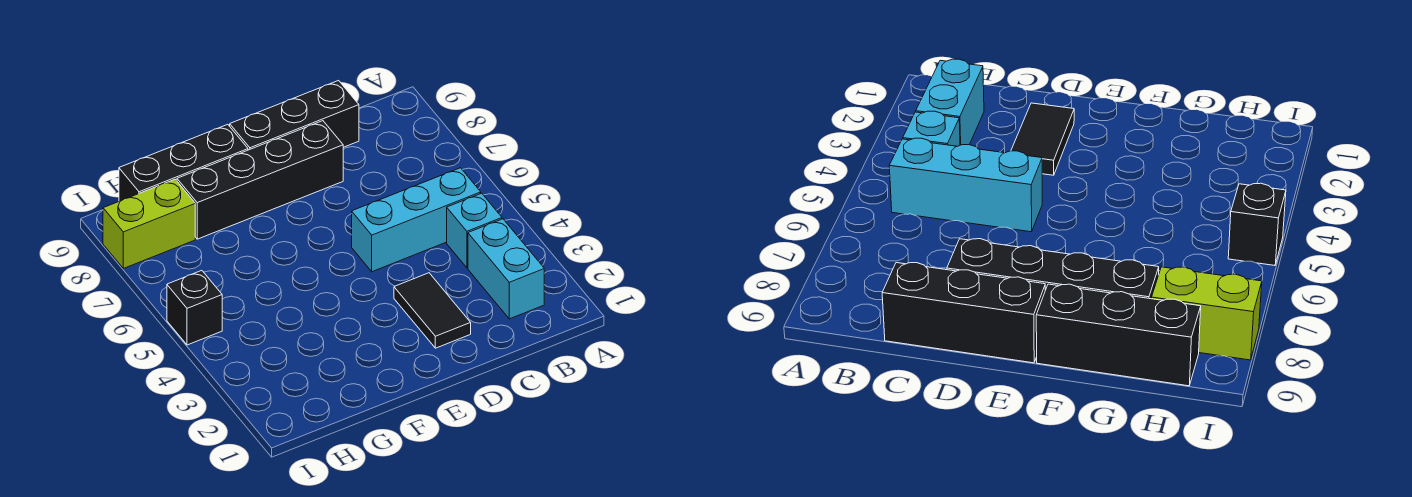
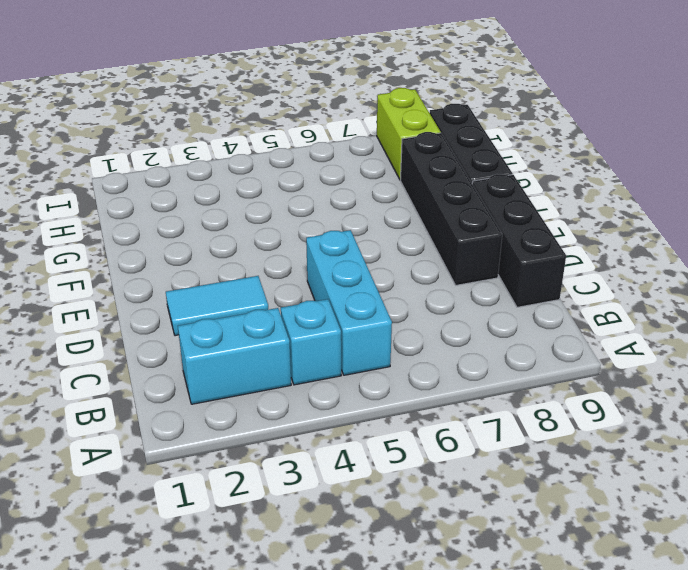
black 1x2 tile [394,273,471,348] -> cyan 1x2 tile [166,276,268,336]
black 1x1 brick [167,271,222,345] -> none

